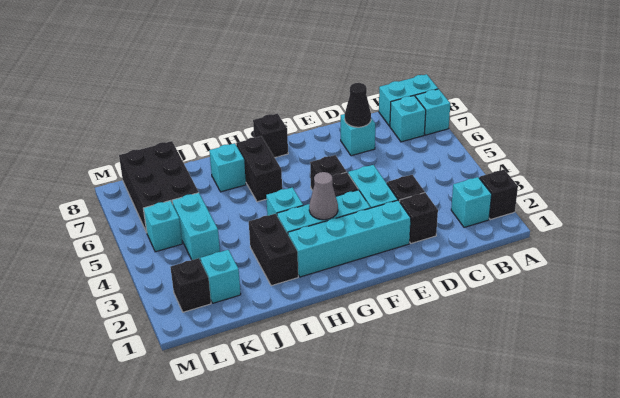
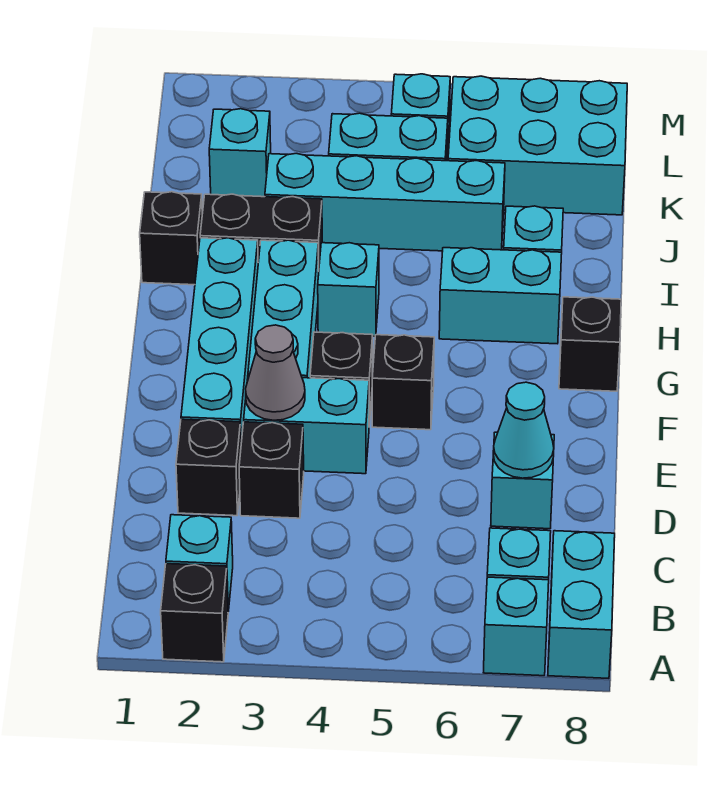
black 1x1 cone [345,83,371,127] -> cyan 1x1 cone [493,382,554,478]
grey 1x1 cone [309,172,338,220] -> grey 1x1 cone moved to [246,325,305,420]
black 1x2 brick [236,136,282,202] -> cyan 1x2 brick [439,248,562,344]
none -> cyan 1x4 brick [265,153,505,251]
black 2x3 brick [119,141,199,232] -> cyan 2x3 brick [448,76,627,215]
black 1x1 brick [170,258,211,312] -> black 1x1 brick moved to [140,192,202,285]

